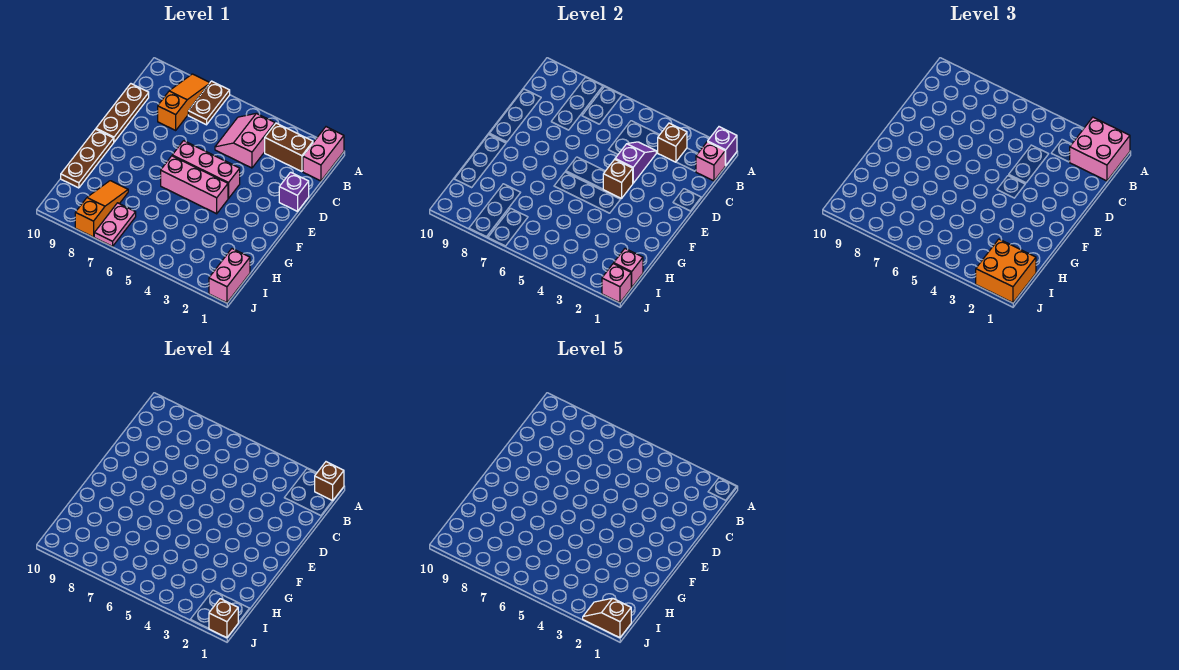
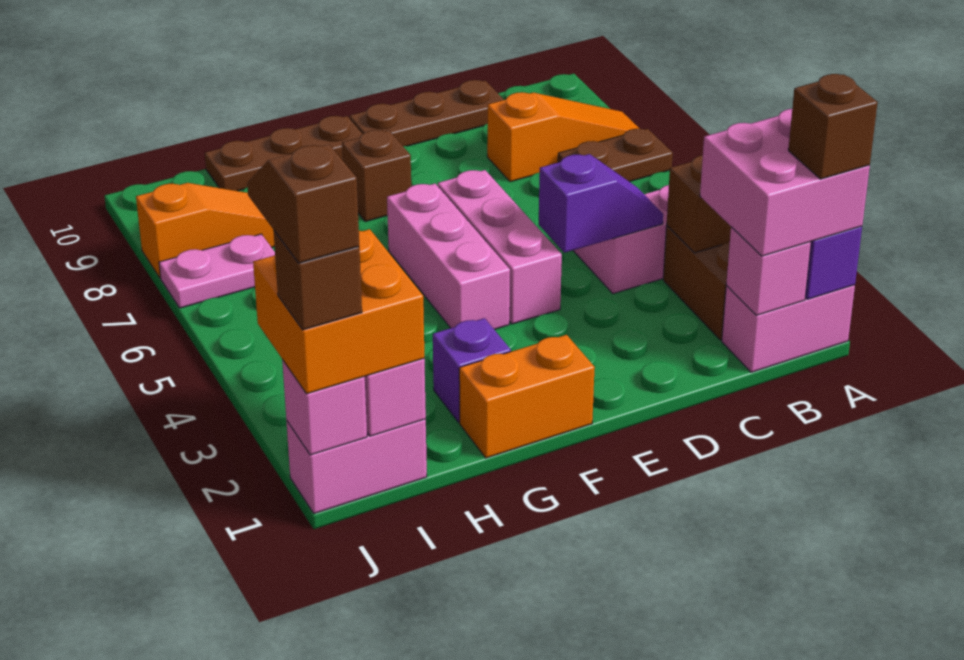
purple 1x1 brick [279,172,309,211] -> purple 1x1 brick moved to [433,318,511,422]
brown 1x1 brick [603,159,633,198] -> brown 1x1 brick moved to [342,130,411,222]
none -> orange 1x2 brick [459,335,595,458]

